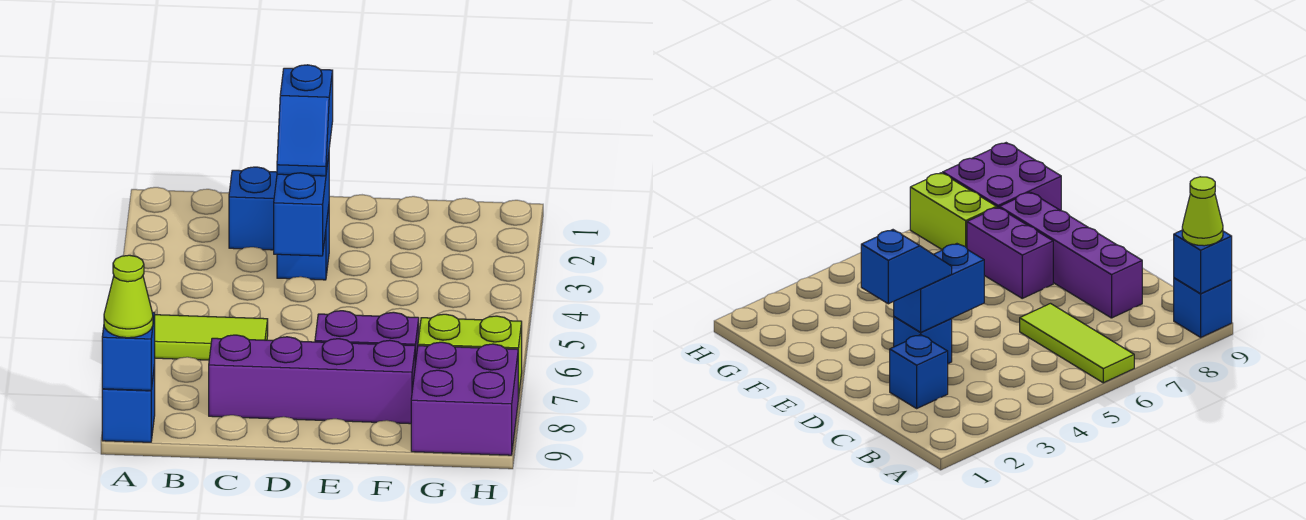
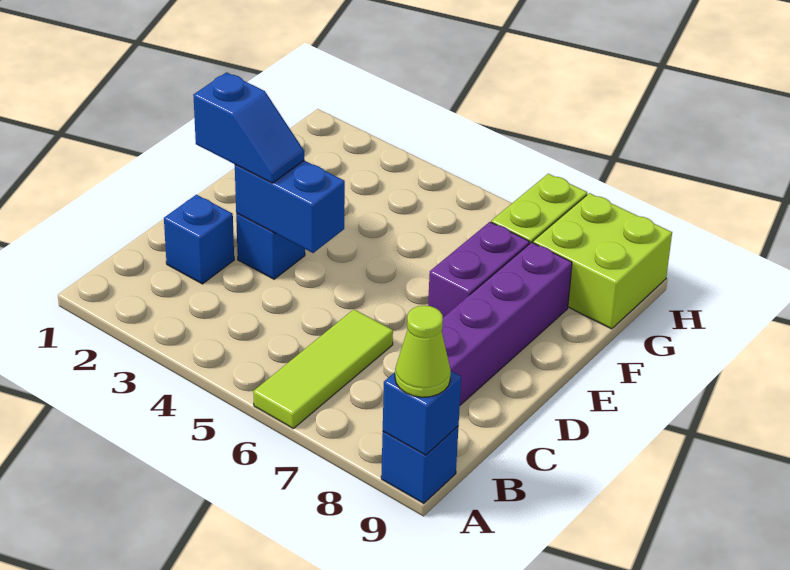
purple 2x2 brick [411,342,518,455] -> lime 2x2 brick [533,193,672,329]

